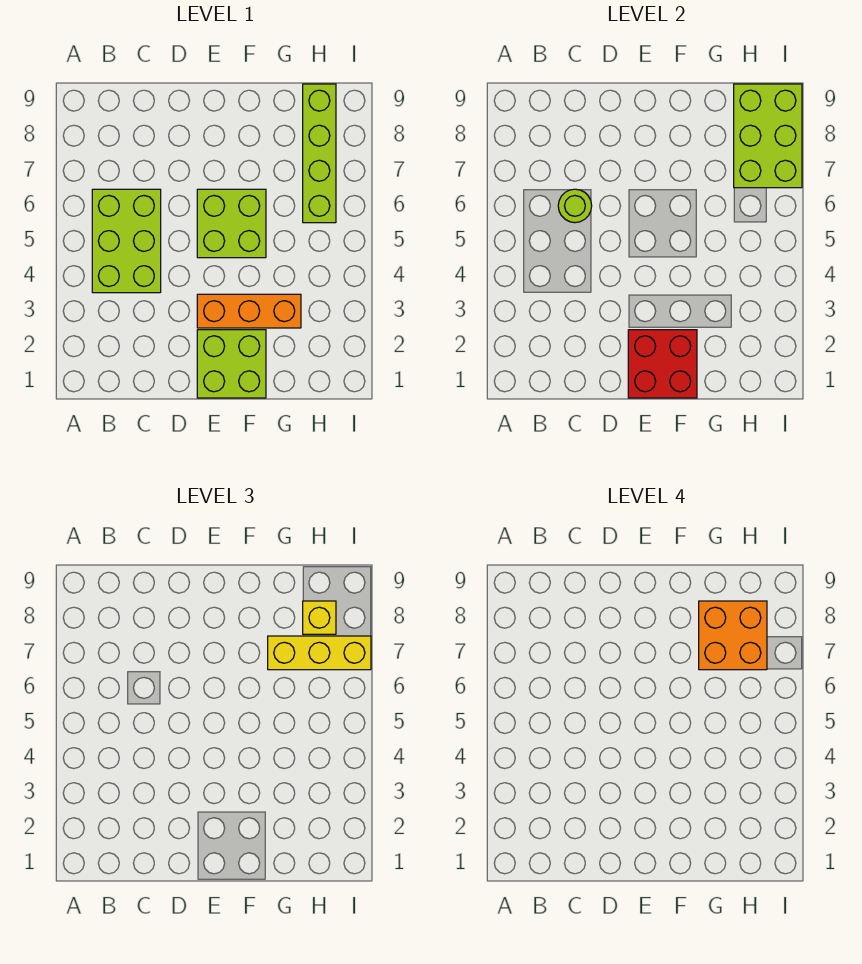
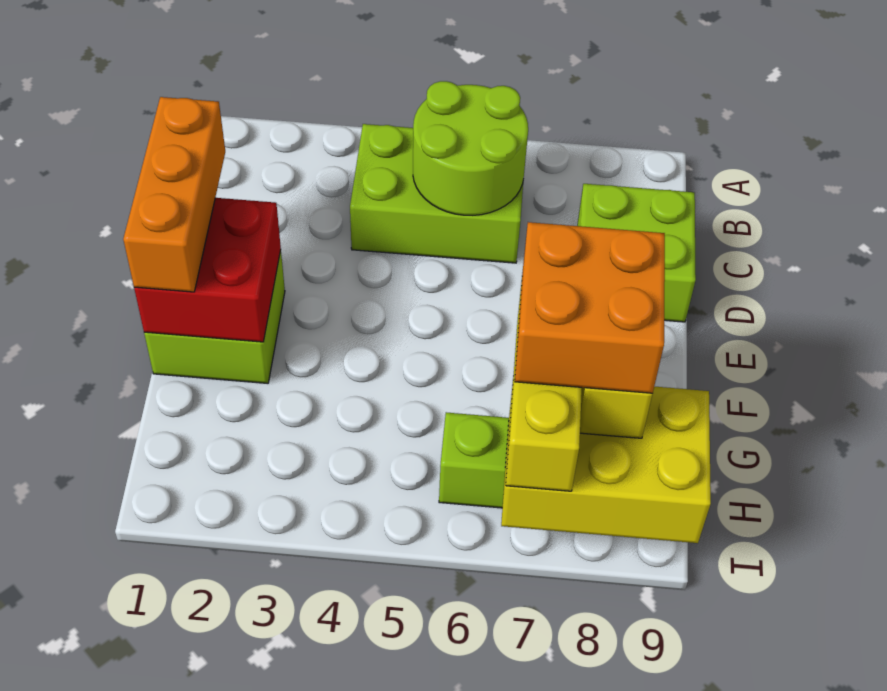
lime 1x1 round brick [558,189,592,223] -> lime 2x2 round brick [413,81,528,215]
orange 1x3 brick [197,294,301,328] -> orange 1x3 brick moved to [123,97,225,292]
lime 2x2 brick [197,189,266,258] -> lime 2x2 brick moved to [577,184,696,322]
lime 2x3 brick [734,84,802,188] -> yellow 2x3 brick [501,385,711,543]

